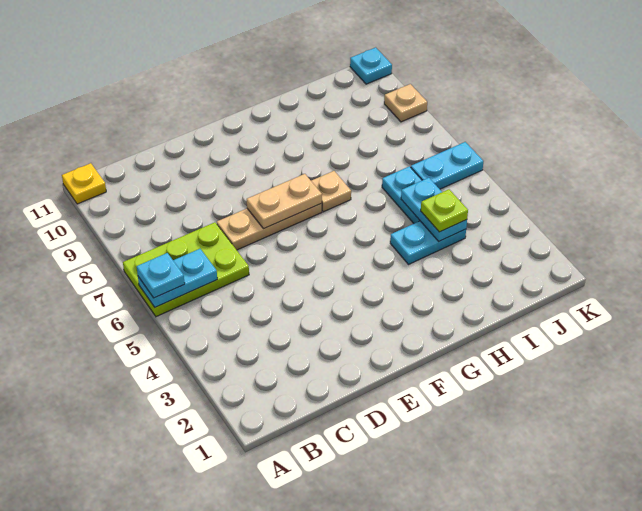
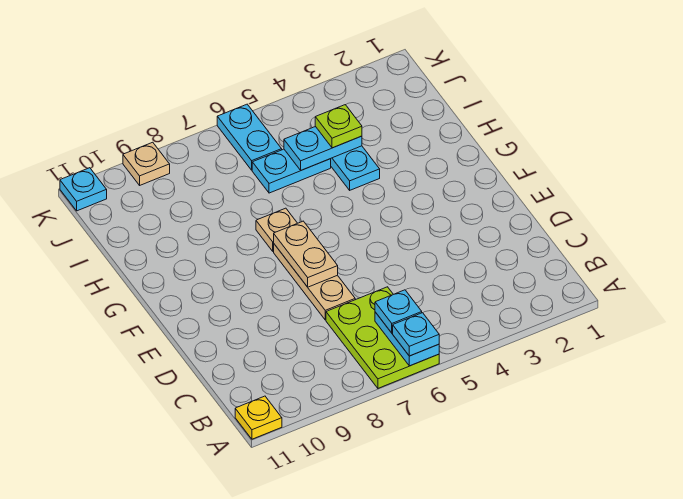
none -> cyan 1x1 plate [375,290,422,333]

